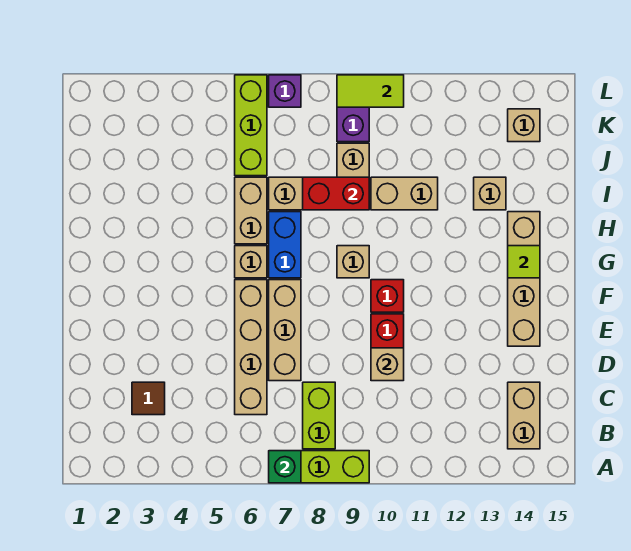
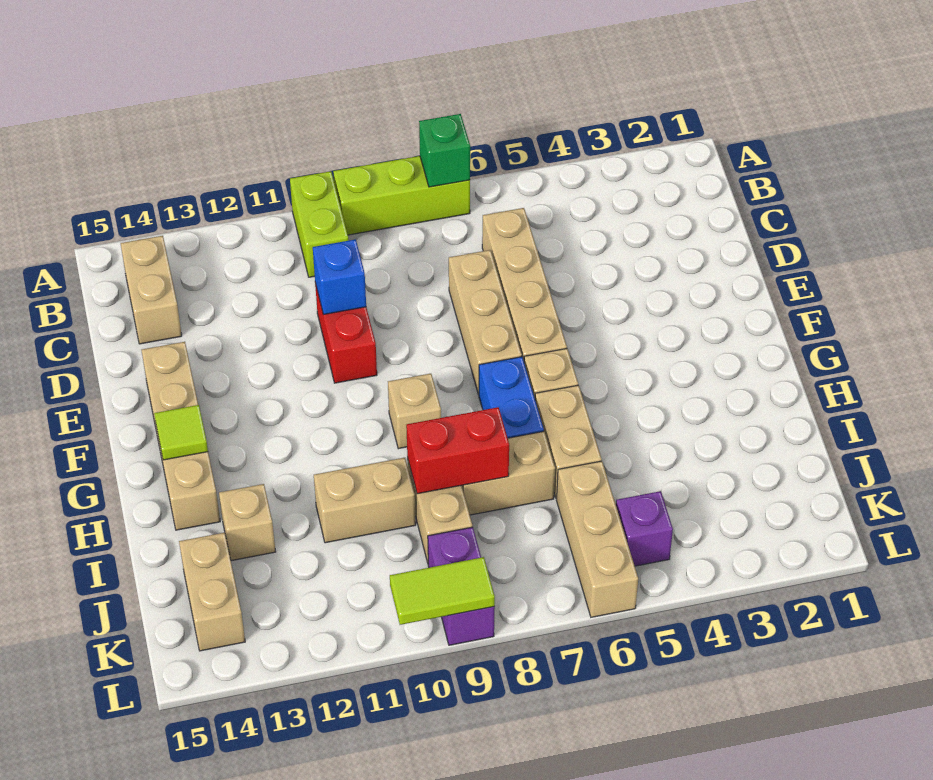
lime 1x2 brick [303,382,335,449] -> lime 1x2 brick moved to [290,171,348,277]
brown 1x1 tile [132,382,165,415] -> none
tan 1x1 brick [371,348,404,381] -> blue 1x1 brick [313,239,366,315]
red 1x1 brick [371,280,404,312] -> none
lime 1x3 brick [235,75,267,176] -> tan 1x3 brick [556,461,638,617]
tan 1x1 brick [508,109,540,142] -> tan 1x2 brick [179,533,245,651]
purple 1x1 brick [269,75,301,107] -> purple 1x1 brick moved to [616,491,673,566]

